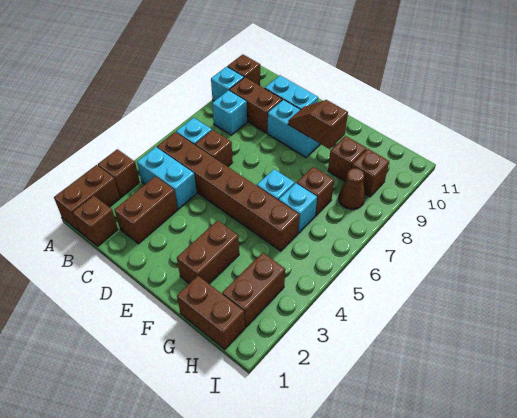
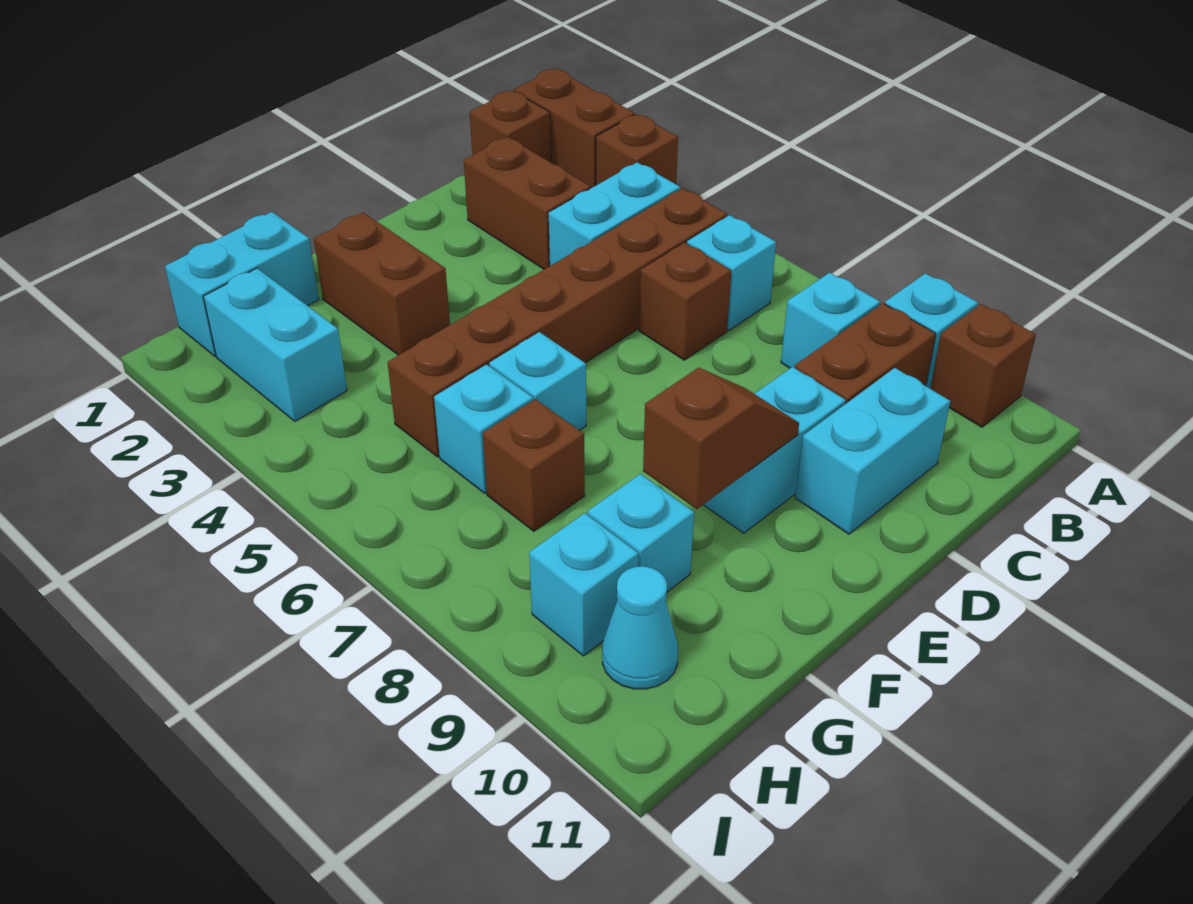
brown 1x2 brick [177,276,245,349] -> cyan 1x2 brick [165,212,319,356]
brown 1x1 brick [328,136,367,181] -> cyan 1x1 brick [588,474,694,592]
brown 1x2 brick [222,253,285,327] -> cyan 1x2 brick [204,268,347,421]
brown 1x1 cone [338,168,365,209] -> none
brown 1x1 brick [352,149,389,197] -> cyan 1x1 brick [529,513,638,656]
none -> cyan 1x1 cone [602,566,678,689]

